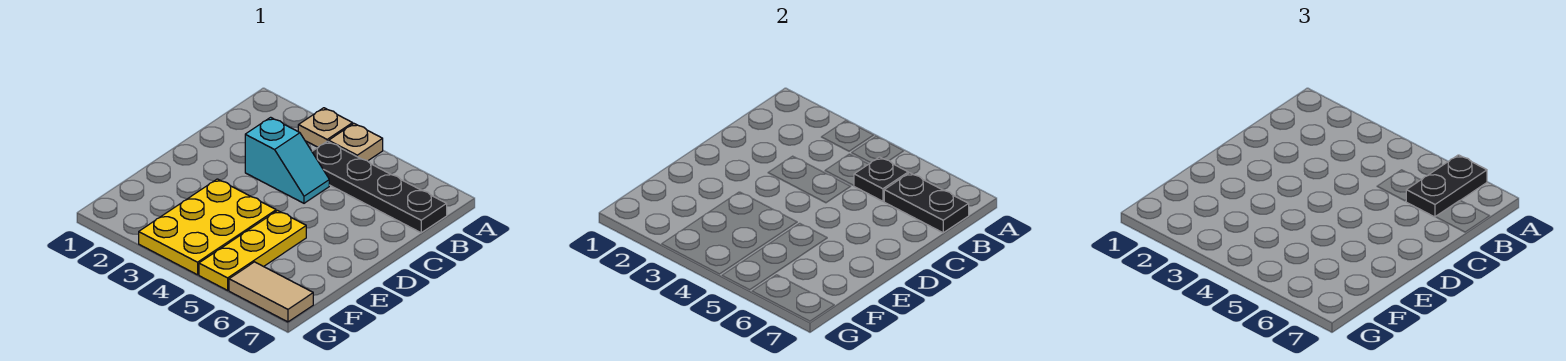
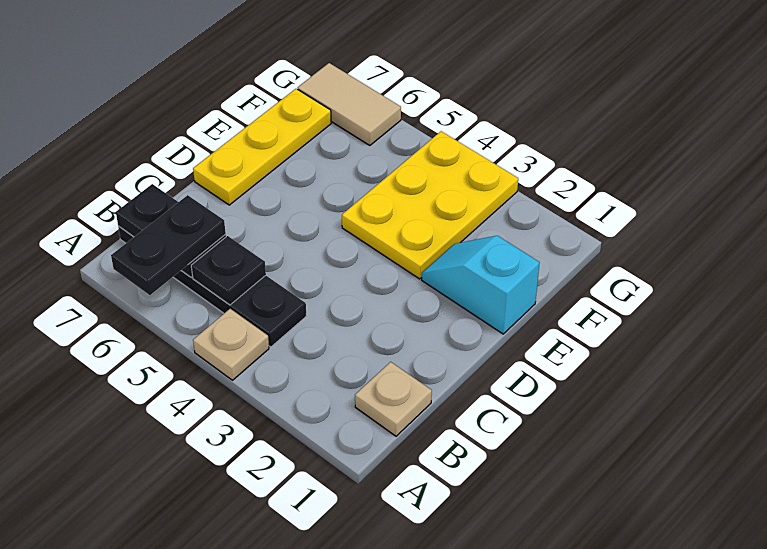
tan 1x1 plate [298,108,353,147] -> tan 1x1 plate moved to [355,362,432,436]
cyan 1x2 slope [245,117,329,203] -> cyan 1x2 slope moved to [422,236,540,334]
yellow 1x3 plate [199,211,306,290] -> yellow 1x3 plate moved to [193,89,331,205]

